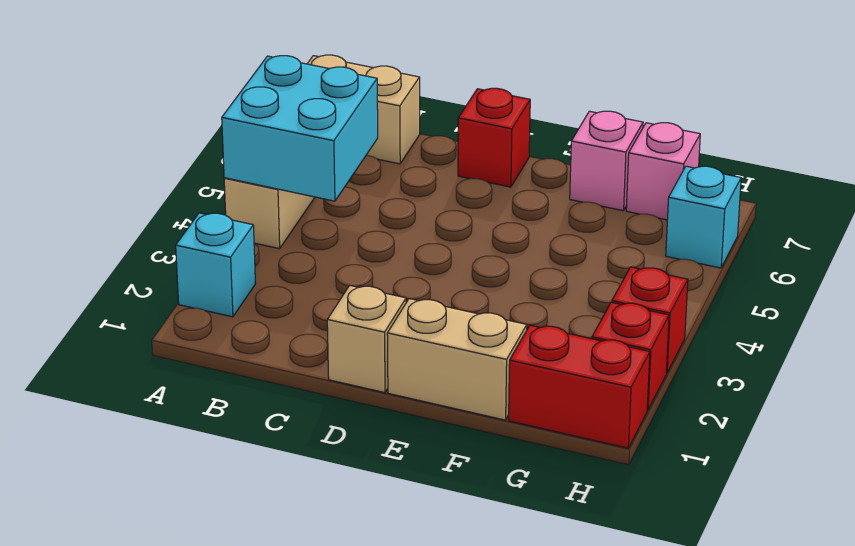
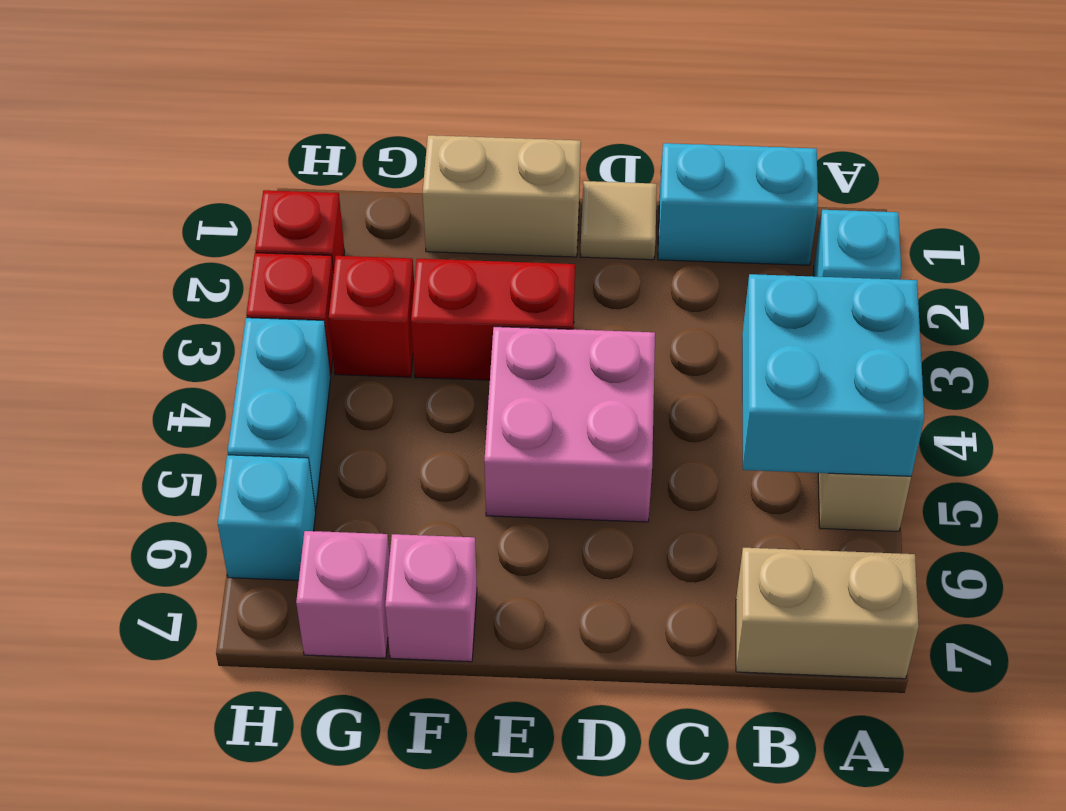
none -> cyan 1x2 brick [658,143,818,265]
tan 1x1 brick [327,286,406,393] -> tan 1x1 tile [581,181,657,260]
none -> pink 2x2 brick [484,327,655,522]
red 1x1 brick [458,88,530,187] -> red 1x1 brick moved to [329,256,414,377]
red 1x2 brick [509,325,650,448] -> red 1x2 brick moved to [411,259,575,380]
none -> cyan 1x2 brick [228,318,331,509]

